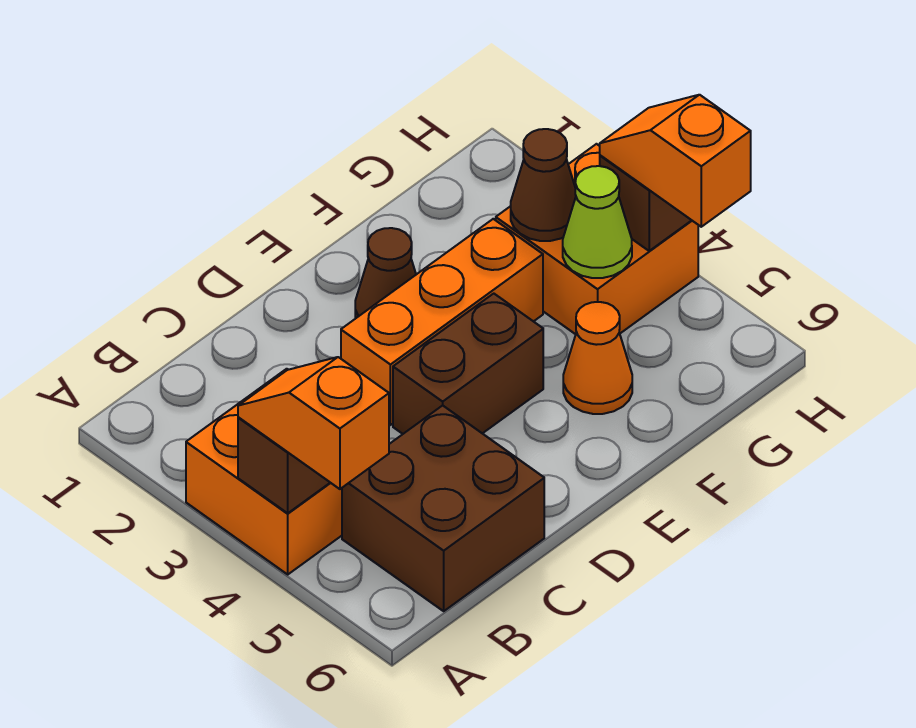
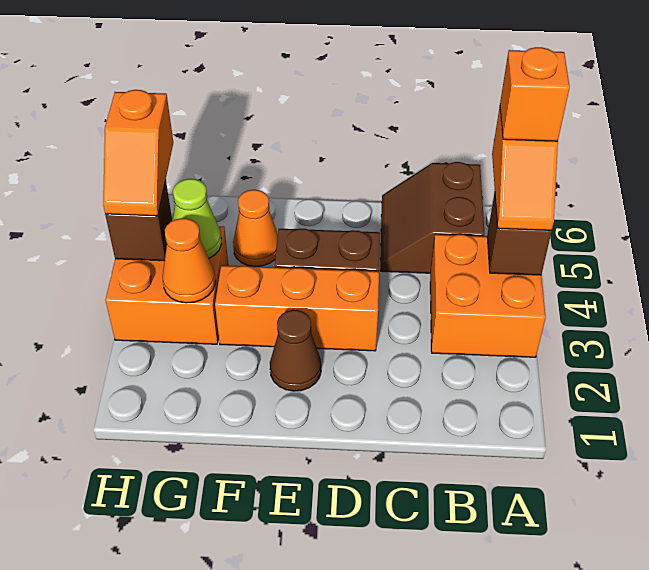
none -> orange 1x1 brick [500,47,570,141]
brown 2x2 brick [342,405,544,611] -> brown 2x2 slope [380,162,485,273]
brown 1x1 cone [511,129,576,241] -> orange 1x1 cone [163,218,215,303]

